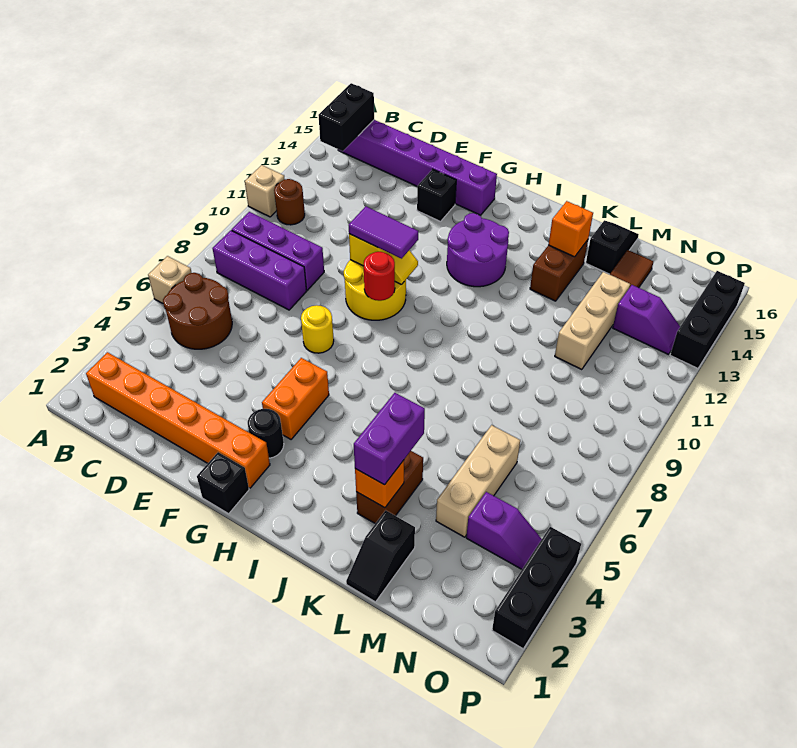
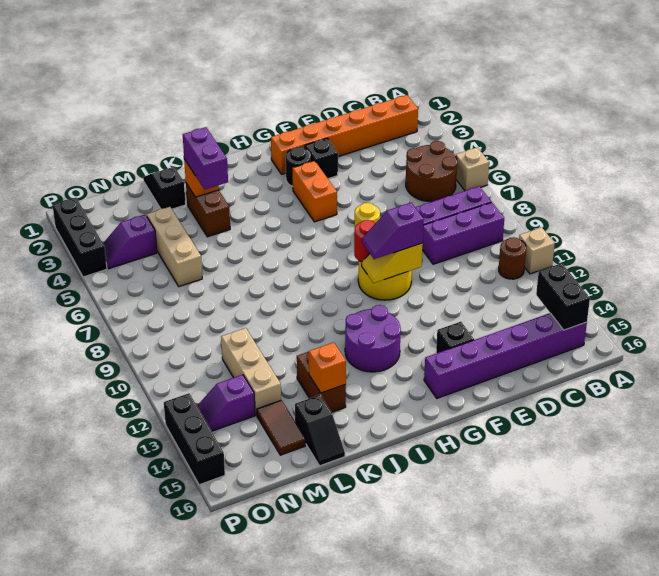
purple 1x2 tile [349,206,418,259] -> purple 1x2 slope [362,203,424,259]
black 1x1 brick [197,452,249,514] -> black 1x1 brick moved to [305,138,338,179]

